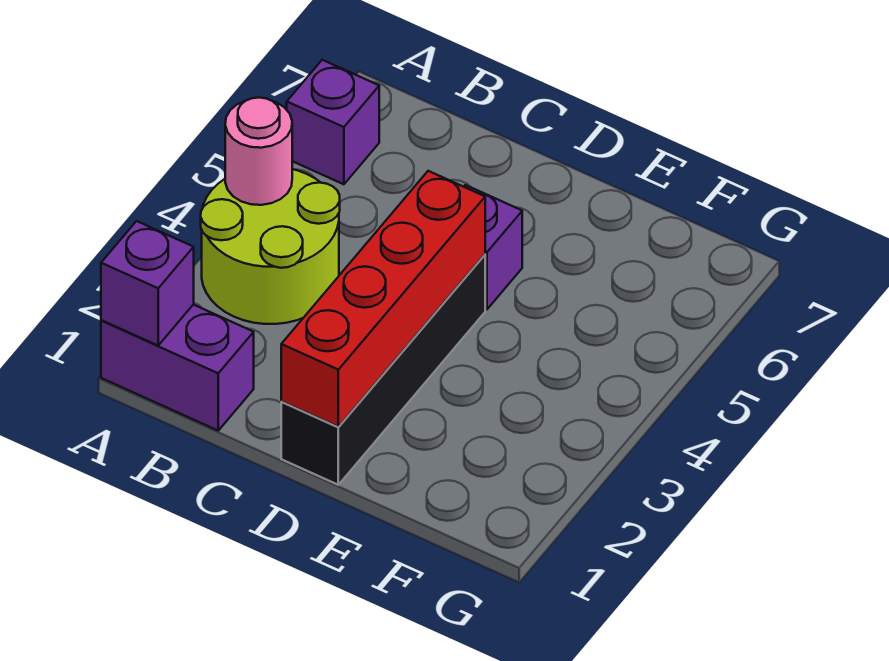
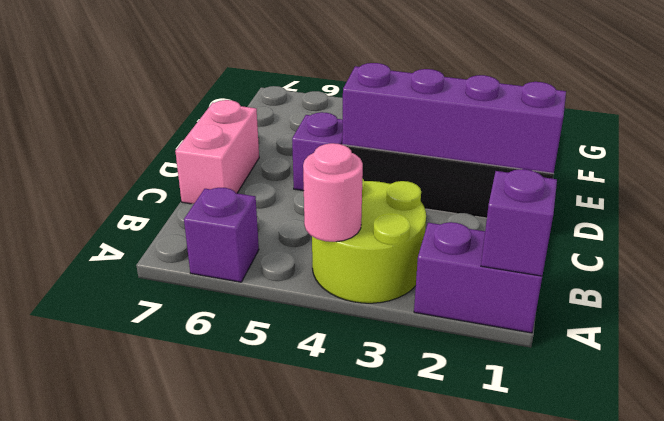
purple 1x2 brick [101,305,254,430] -> purple 1x2 brick turned to [414,222,542,333]
none -> pink 1x2 brick [175,100,259,204]
red 1x4 brick [281,171,485,427] -> purple 1x4 brick [342,63,566,174]

